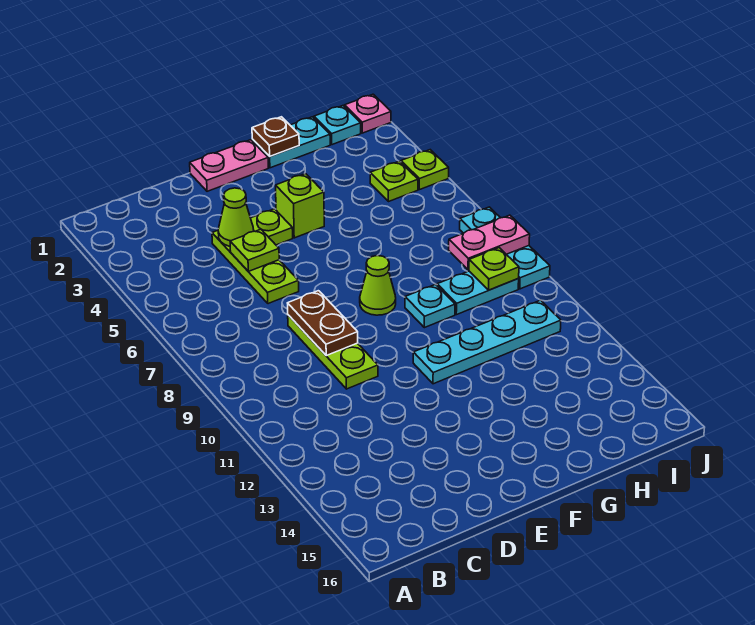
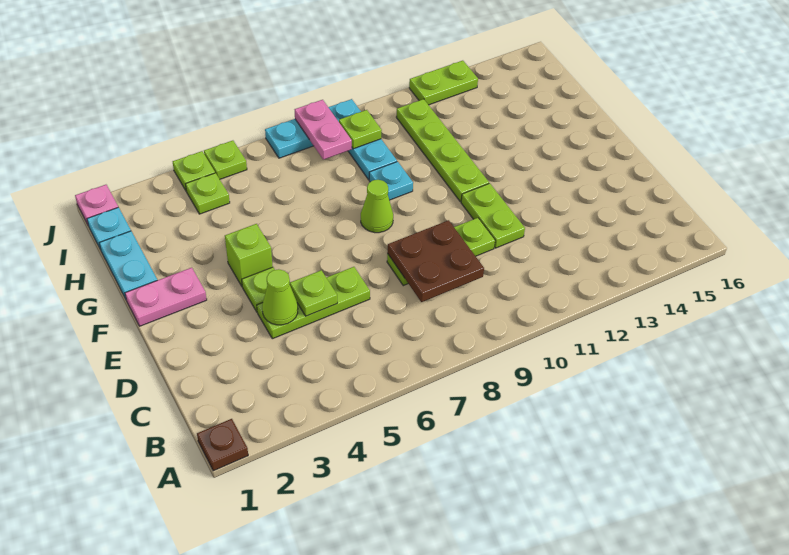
brown 1x2 plate [288,291,358,355] -> brown 2x2 plate [387,220,484,302]
none -> lime 1x2 plate [461,183,525,248]
pink 1x2 plate [190,140,268,191] -> pink 1x2 plate turned to [125,268,207,326]
cyan 1x4 plate [413,300,561,384] -> lime 1x4 plate [396,99,489,202]
brown 1x1 plate [252,117,299,156] -> brown 1x1 plate moved to [197,419,248,471]
none -> lime 1x1 plate [204,141,247,179]
none -> lime 1x2 plate [409,61,478,105]

